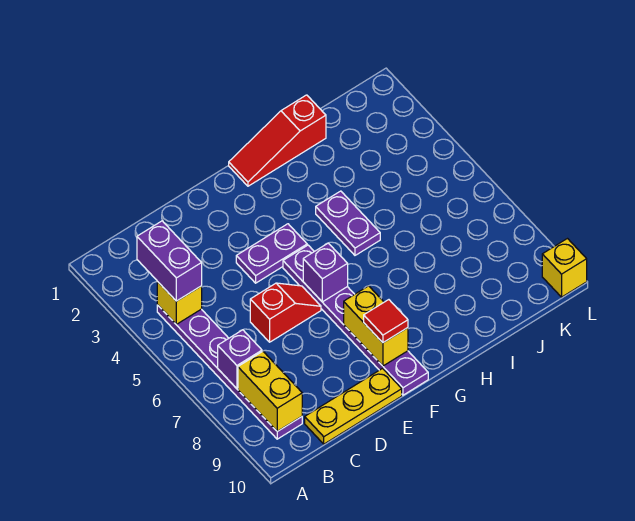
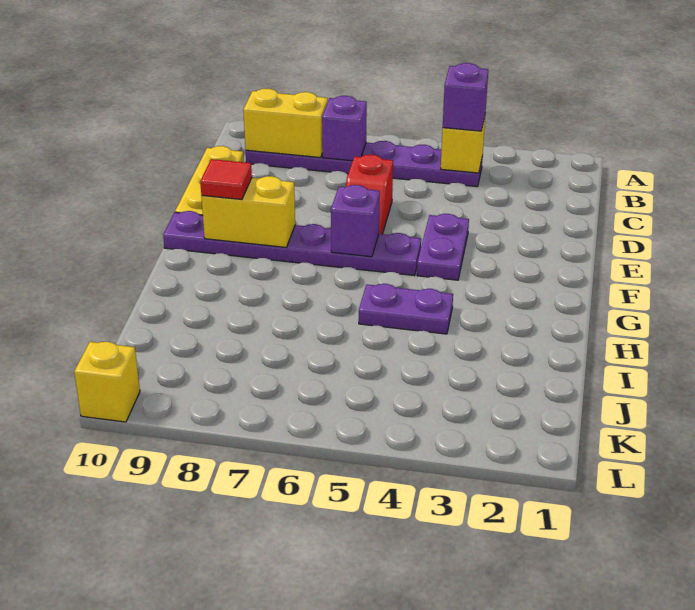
purple 1x2 brick [137,221,202,301] -> purple 1x1 brick [443,63,488,131]
red 1x3 slope [229,95,326,186] -> none

